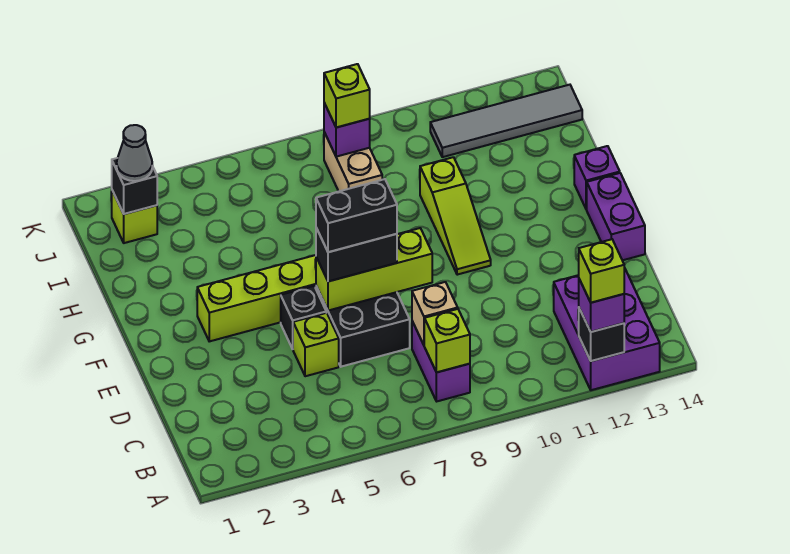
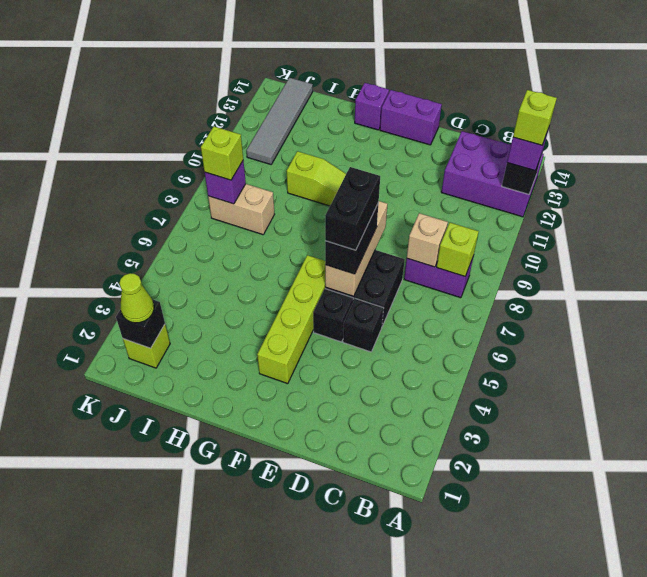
lime 1x1 brick [293,313,339,376] -> black 1x1 brick [343,299,383,352]
lime 1x3 brick [316,228,432,311] -> tan 1x3 brick [325,201,388,296]
grey 1x1 cone [117,125,152,181] -> lime 1x1 cone [119,273,154,323]

